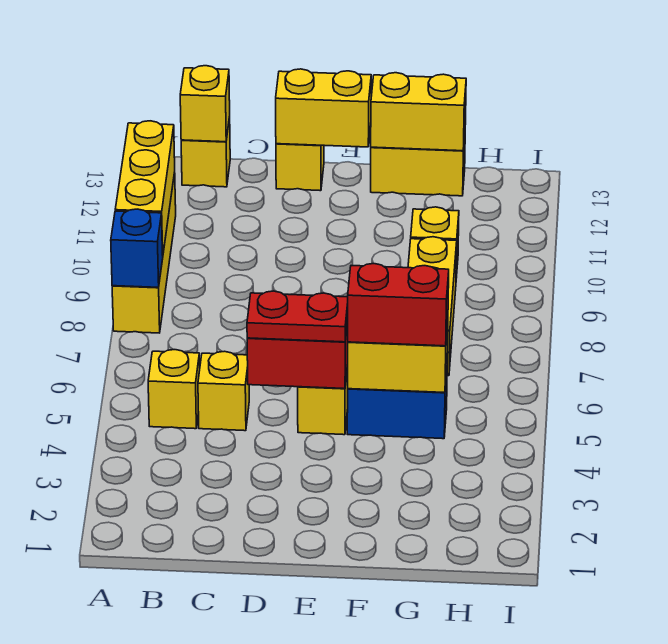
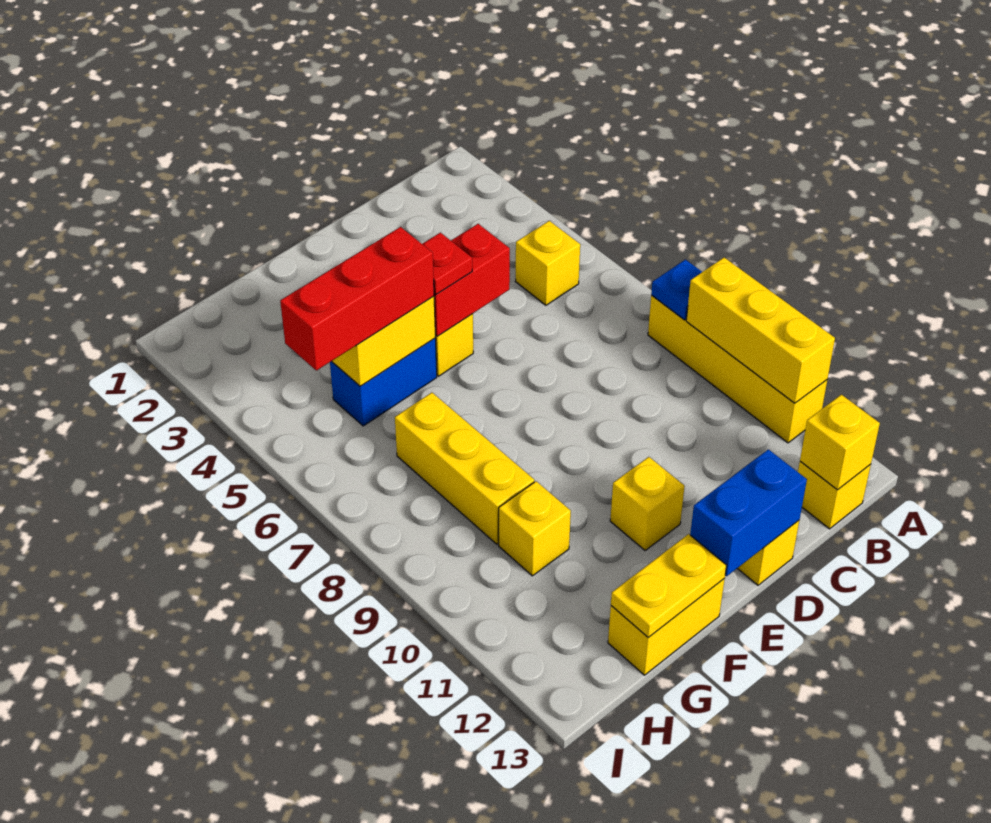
blue 1x1 brick [111,209,163,287] -> blue 1x1 plate [651,260,702,320]
yellow 1x1 brick [198,351,249,431] -> yellow 1x1 brick moved to [610,457,685,550]
red 1x2 plate [247,291,348,342] -> red 1x1 plate [422,233,472,294]
yellow 1x2 brick [276,69,371,147] -> blue 1x2 brick [690,449,807,576]
red 1x2 brick [348,264,449,346] -> red 1x3 brick [280,227,434,370]
yellow 1x2 brick [371,73,466,151] -> yellow 1x2 plate [611,534,727,638]

